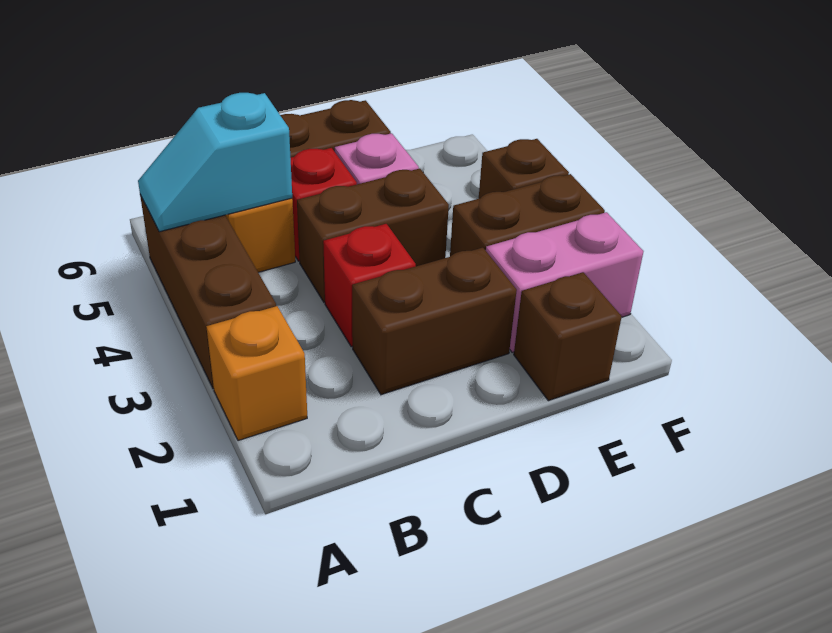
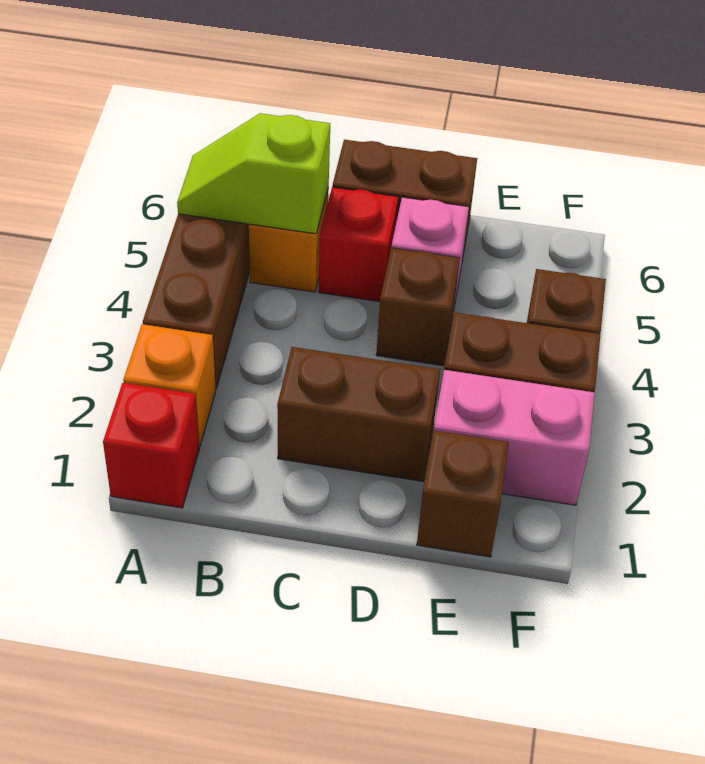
cyan 1x2 slope [138,93,292,232] -> lime 1x2 slope [177,113,330,234]
red 1x1 brick [323,224,416,347] -> red 1x1 brick moved to [103,383,199,508]
brown 1x2 brick [297,169,449,302] -> brown 1x1 brick [376,248,460,366]

